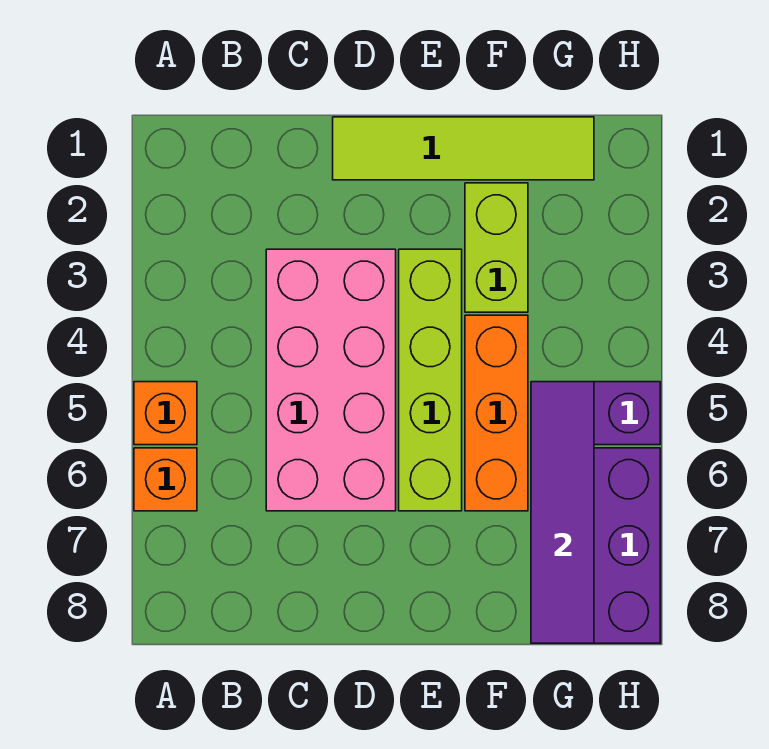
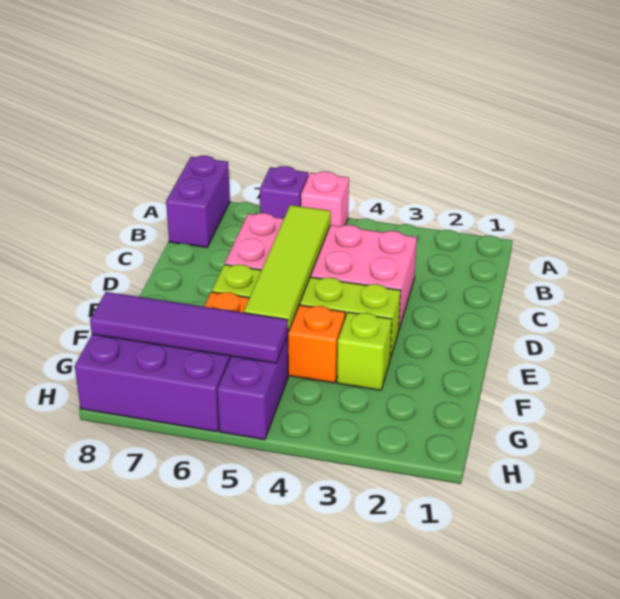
orange 1x1 brick [134,382,197,445] -> pink 1x1 brick [301,172,349,226]
orange 1x1 brick [134,448,197,511] -> purple 1x1 brick [260,166,308,218]
none -> purple 1x2 brick [166,156,230,247]
lime 1x4 tile [333,117,594,180] -> lime 1x4 tile moved to [244,205,331,332]
lime 1x2 brick [465,183,528,312] -> lime 1x1 brick [337,312,392,390]

